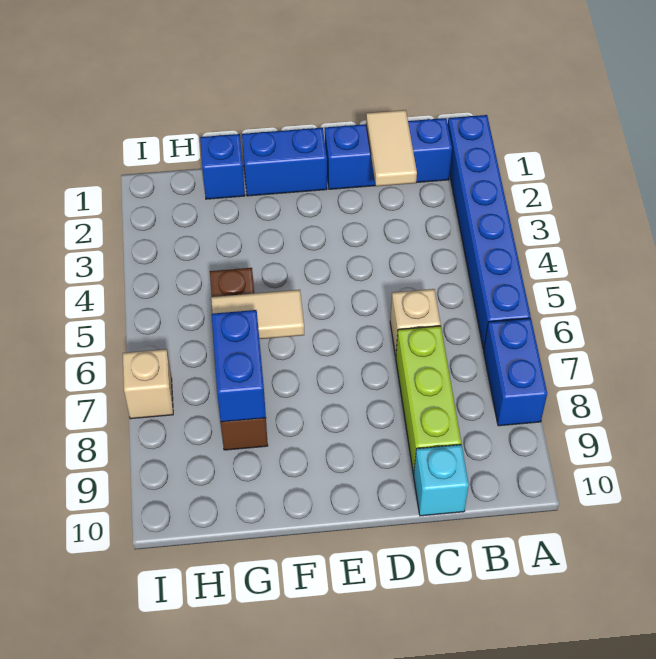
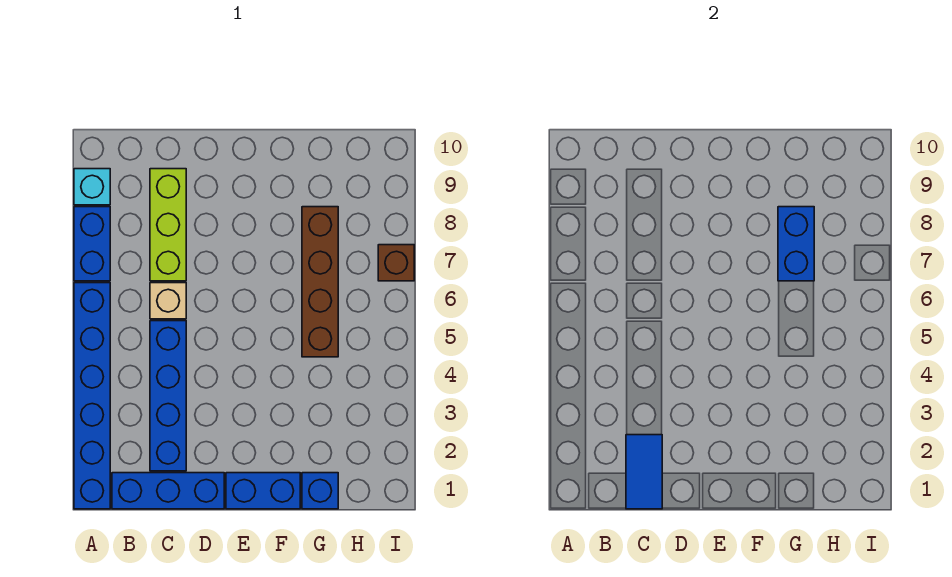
tan 1x2 tile [366,110,417,186] -> blue 1x2 tile [626,435,662,509]
none -> blue 1x4 brick [150,321,186,471]
cyan 1x1 brick [414,445,469,516] -> cyan 1x1 brick moved to [74,169,110,205]
tan 1x2 tile [211,290,304,339] -> none
tan 1x1 brick [123,349,173,419] -> brown 1x1 brick [378,245,414,281]

